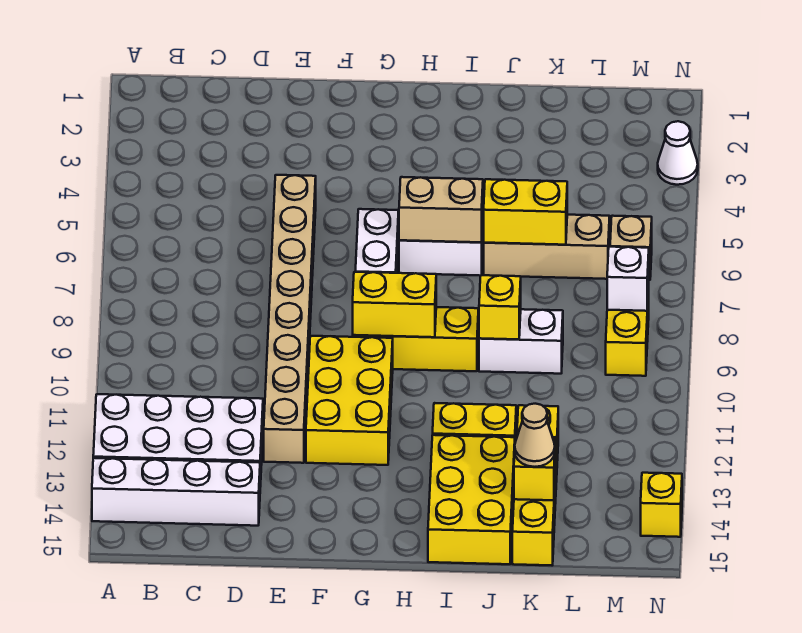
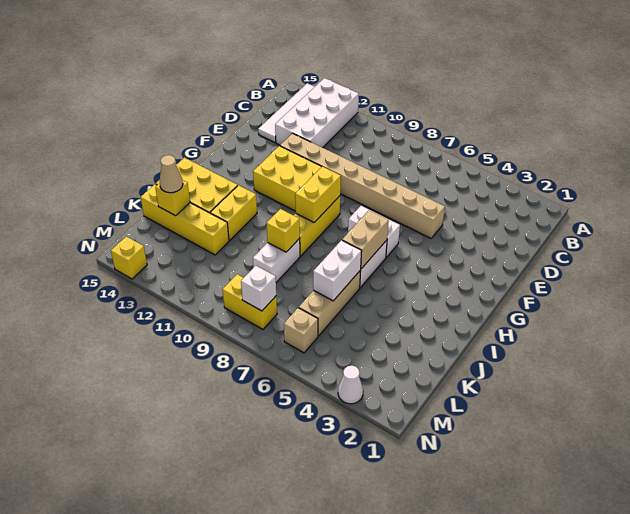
white 1x4 brick [92,458,260,526] -> white 1x4 tile [258,83,315,143]
yellow 1x2 brick [484,179,567,245] -> white 1x2 brick [313,240,362,301]

